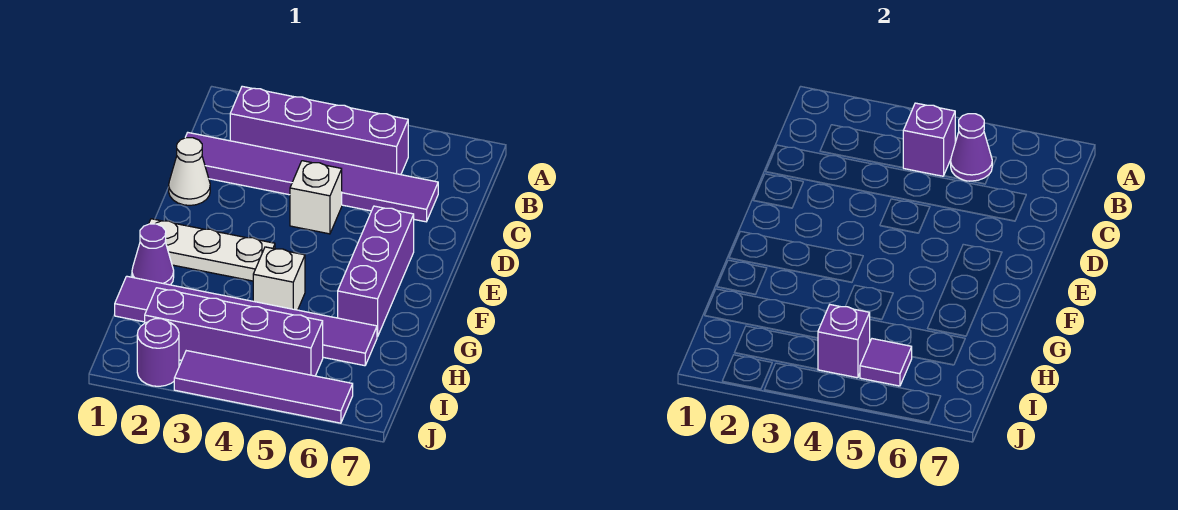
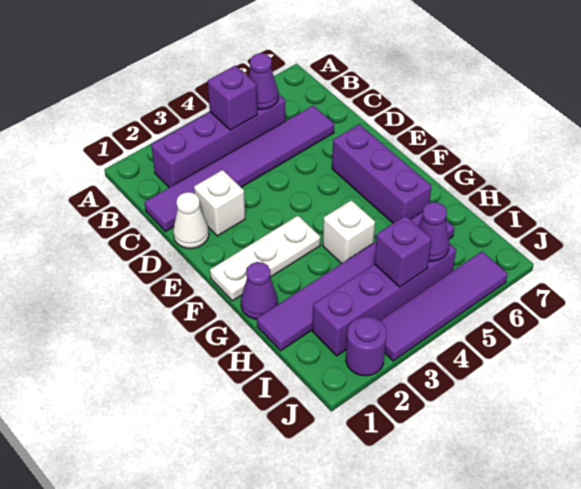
white 1x1 brick [290,161,342,234] -> white 1x1 brick moved to [194,170,245,236]
purple 1x1 tile [860,339,912,386] -> purple 1x1 cone [418,202,449,261]

